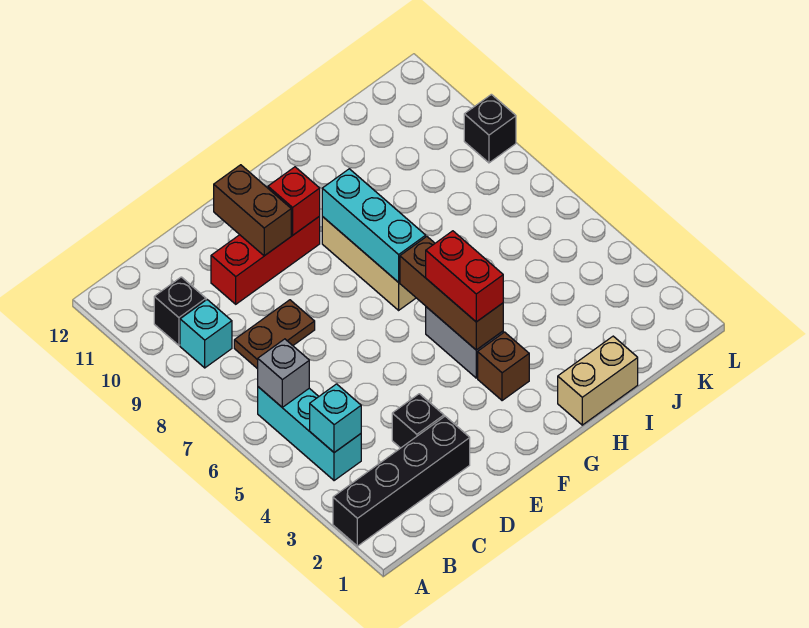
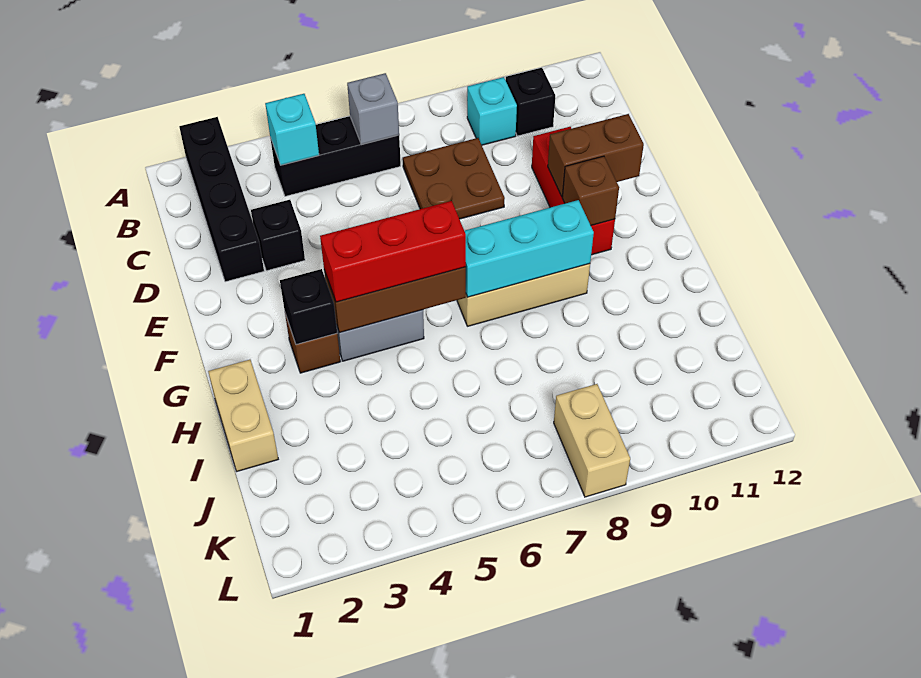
cyan 1x3 brick [258,387,361,481] -> black 1x3 brick [270,116,401,196]
brown 1x2 plate [234,300,315,369] -> brown 2x2 plate [403,138,505,219]
red 1x1 brick [268,167,320,235] -> brown 1x1 brick [562,156,619,226]
red 1x2 brick [426,231,503,322] -> red 1x3 brick [320,201,466,302]
none -> tan 1x2 brick [554,384,630,497]
black 1x1 brick [464,94,516,163] -> black 1x1 brick moved to [280,269,337,345]

